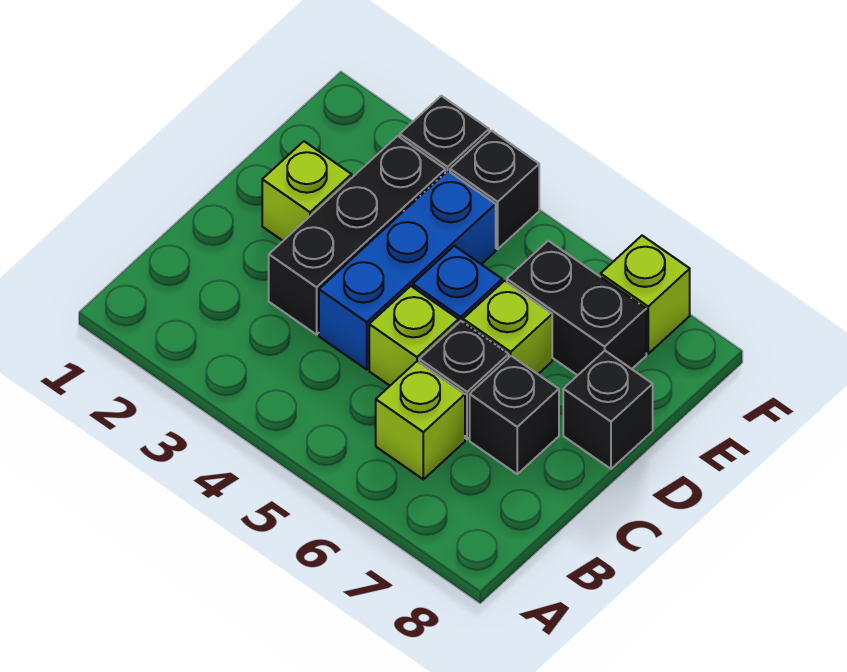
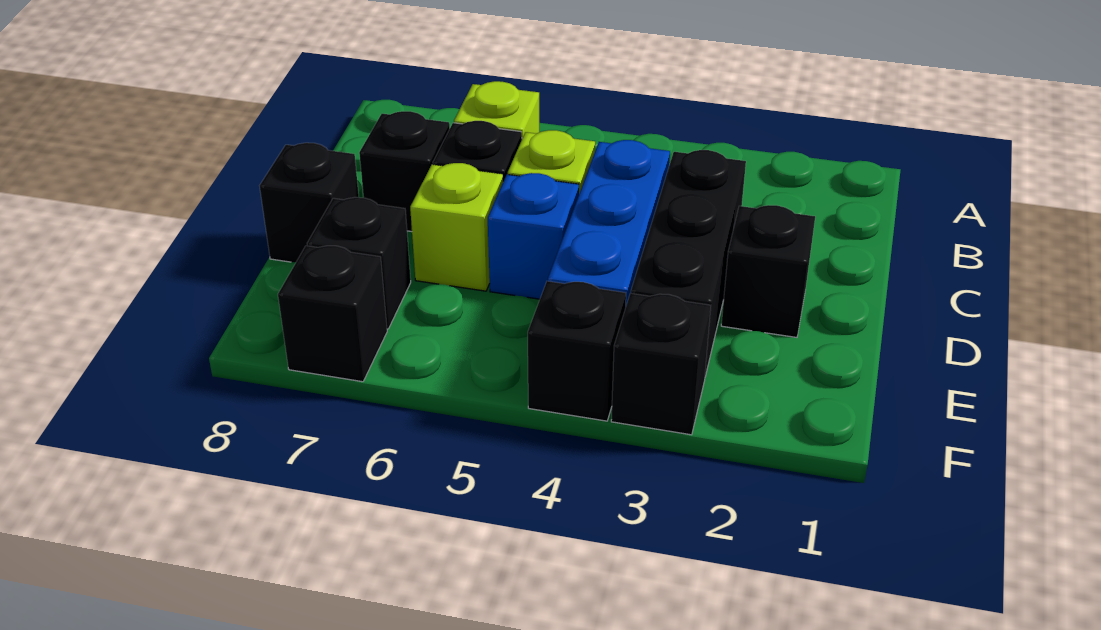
lime 1x1 brick [262,141,352,241] -> black 1x1 brick [721,205,815,337]
black 1x2 brick [507,241,646,375] -> black 1x1 brick [307,197,411,329]
lime 1x1 brick [601,236,690,354] -> black 1x1 brick [278,246,387,382]

